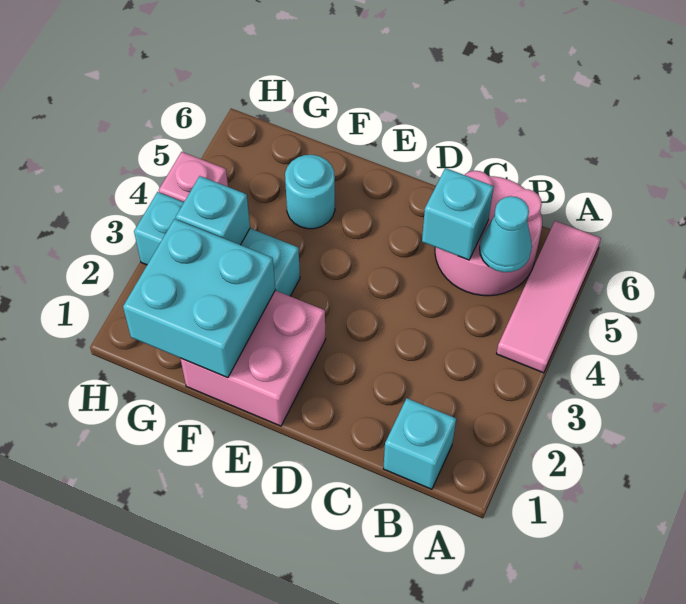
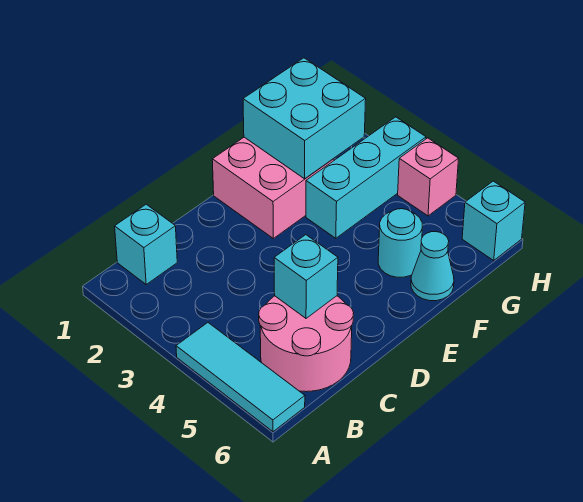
pink 1x3 tile [497,221,601,373] -> cyan 1x3 tile [176,323,305,432]
cyan 1x1 cone [480,196,532,272] -> cyan 1x1 cone moved to [411,232,454,301]
cyan 1x1 brick [176,176,250,245] -> cyan 1x1 brick moved to [462,181,525,260]

